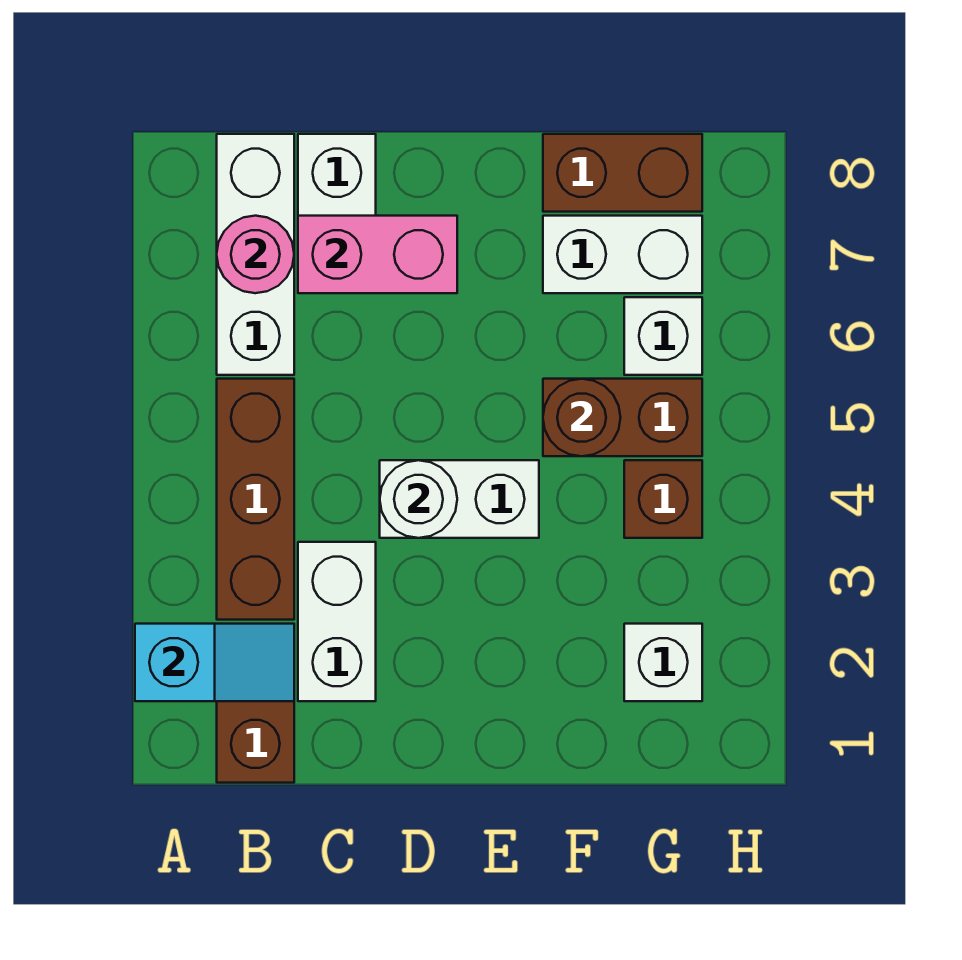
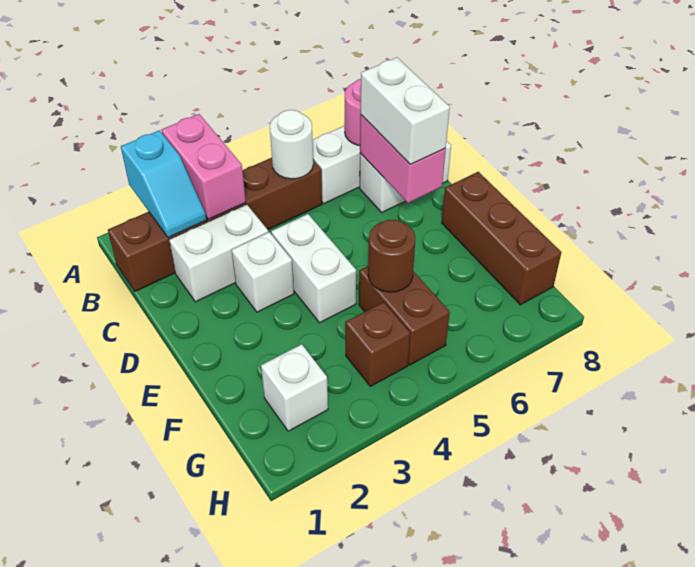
none -> pink 1x2 brick [162,114,246,219]
white 1x1 round brick [380,460,457,538] -> white 1x1 round brick moved to [270,110,313,179]
white 1x2 brick [543,216,702,293] -> white 1x2 brick moved to [361,57,450,164]
brown 1x2 brick [543,134,702,212] -> brown 1x3 brick [442,172,561,305]
white 1x1 brick [624,297,702,375] -> white 1x1 brick moved to [232,232,294,312]

